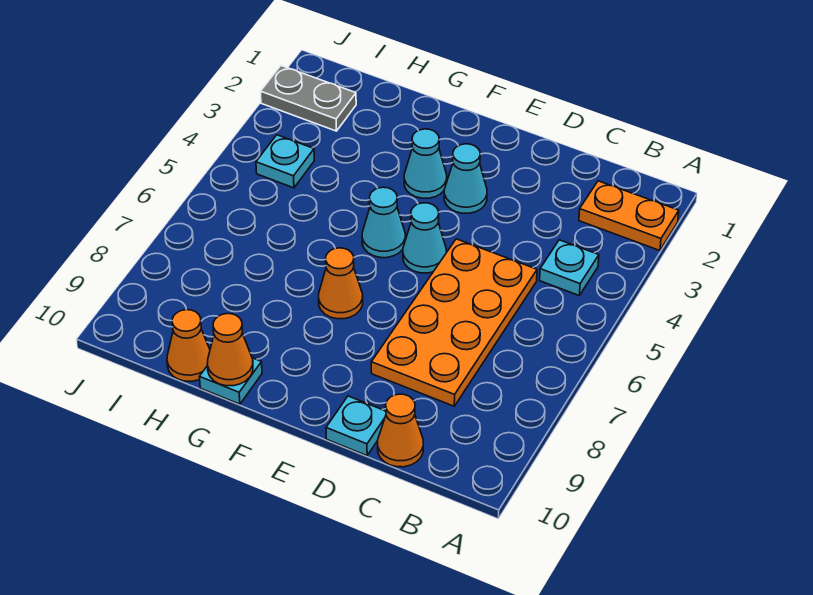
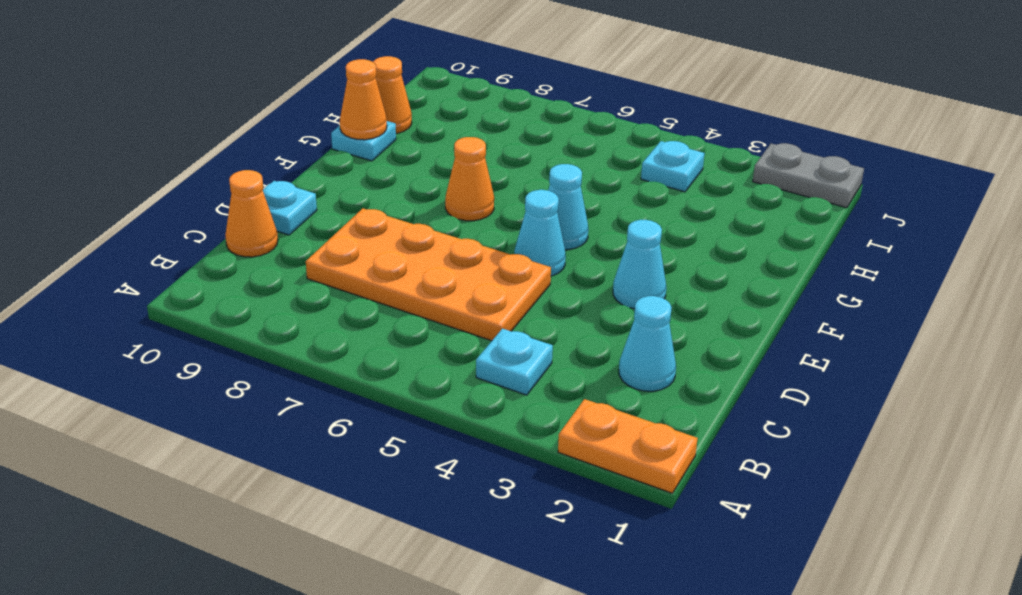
orange 1x2 plate [579,181,679,251] -> orange 1x2 plate turned to [558,399,698,493]
cyan 1x1 cone [404,129,447,198] -> cyan 1x1 cone moved to [619,296,676,391]
grey 1x2 plate [260,66,356,131] -> grey 1x2 plate turned to [753,143,864,208]

